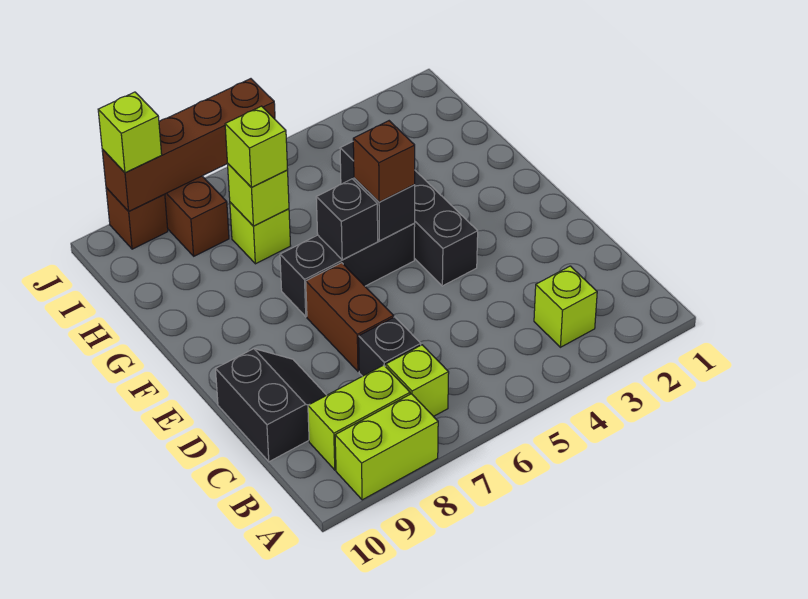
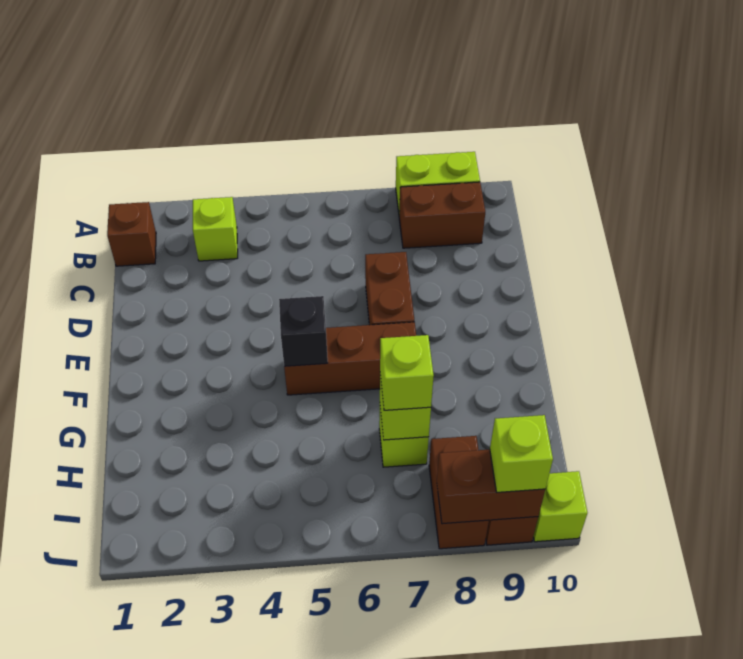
lime 1x1 brick [386,345,449,416] -> lime 1x1 brick moved to [533,471,587,542]
lime 1x2 brick [308,365,410,470] -> brown 1x2 brick [399,182,485,248]
black 1x1 brick [359,317,421,376] -> none
black 2x2 slope [216,349,326,462] -> none
black 1x4 brick [340,142,478,286] -> none
black 1x3 brick [280,224,415,317] -> brown 1x3 brick [284,322,416,395]
brown 1x1 brick [353,121,415,202] -> brown 1x1 brick moved to [107,202,156,266]
black 1x1 brick [316,179,378,260] -> none
brown 1x4 brick [102,79,275,211] -> brown 1x2 brick [437,449,545,524]

